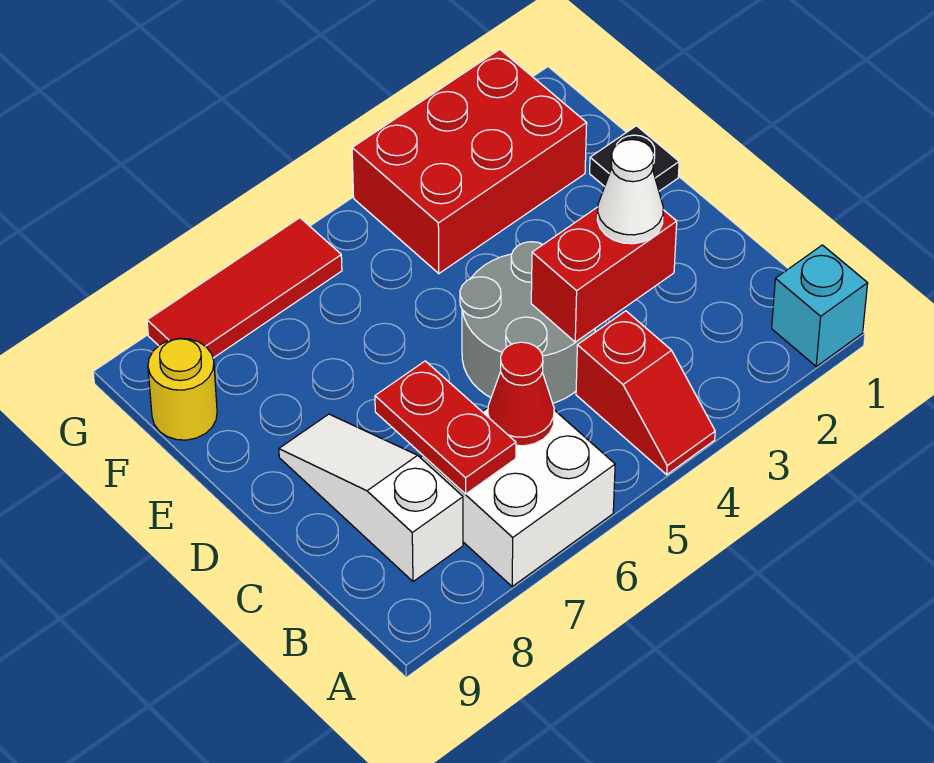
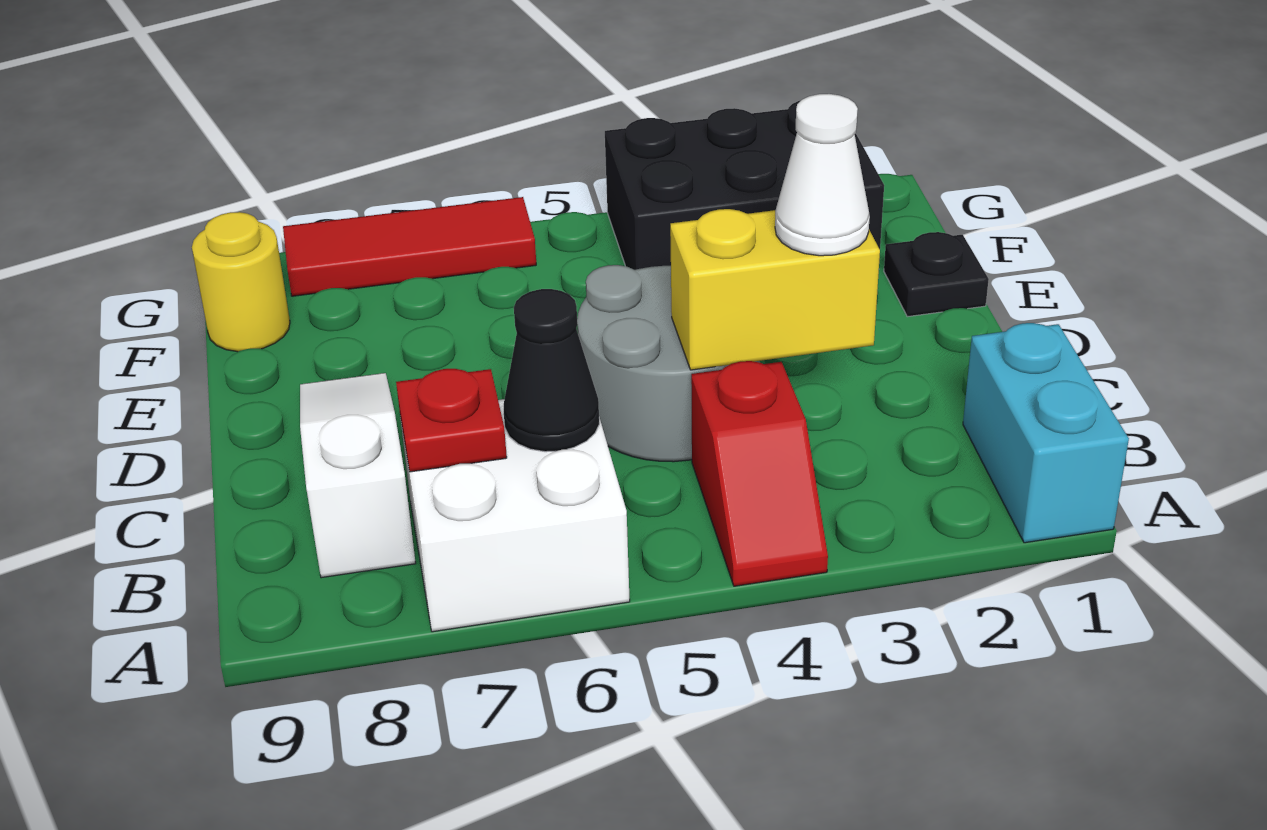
cyan 1x1 brick [772,245,868,366] -> cyan 1x2 brick [963,323,1129,543]
red 1x1 cone [488,342,554,446] -> black 1x1 cone [504,289,599,452]
red 1x2 plate [375,361,516,494] -> red 1x1 plate [396,369,507,472]
red 1x2 brick [531,207,677,342] -> yellow 1x2 brick [670,209,880,370]
red 2x3 brick [352,50,587,274] -> black 2x3 brick [605,101,884,270]

